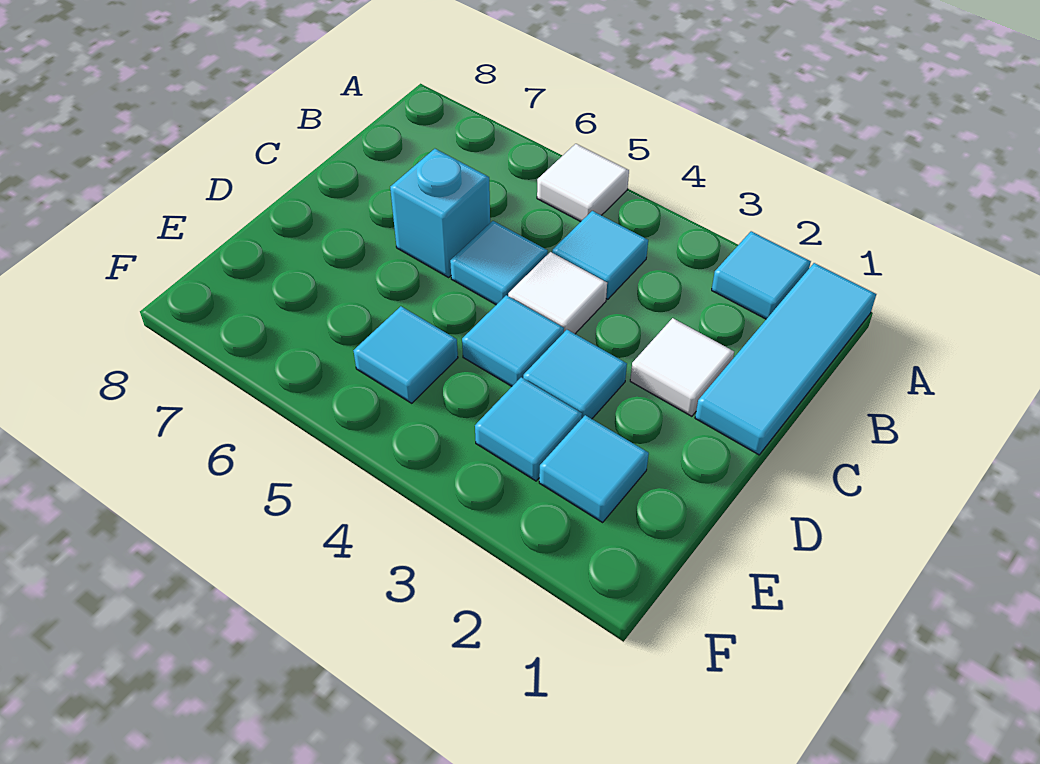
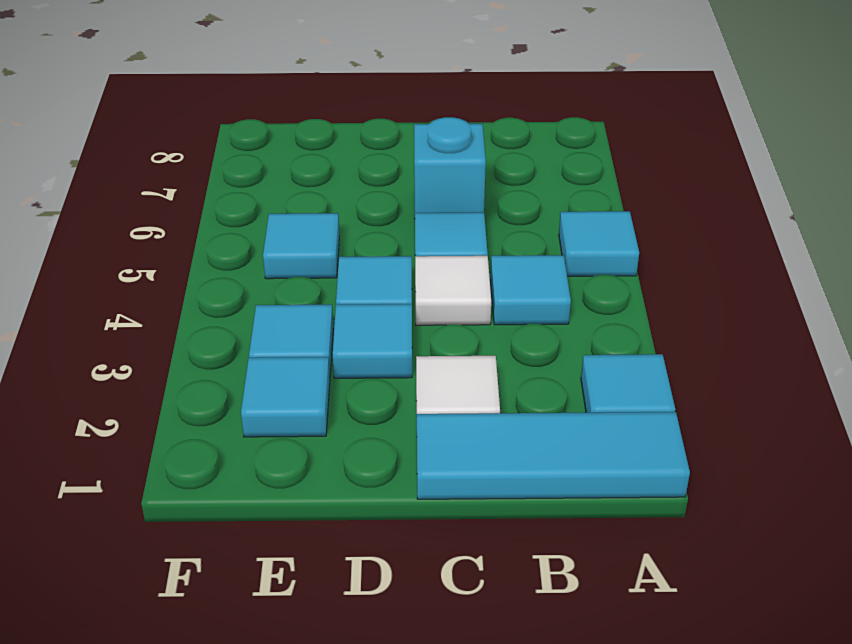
white 1x1 tile [537,144,629,222] -> cyan 1x1 tile [559,211,639,276]

